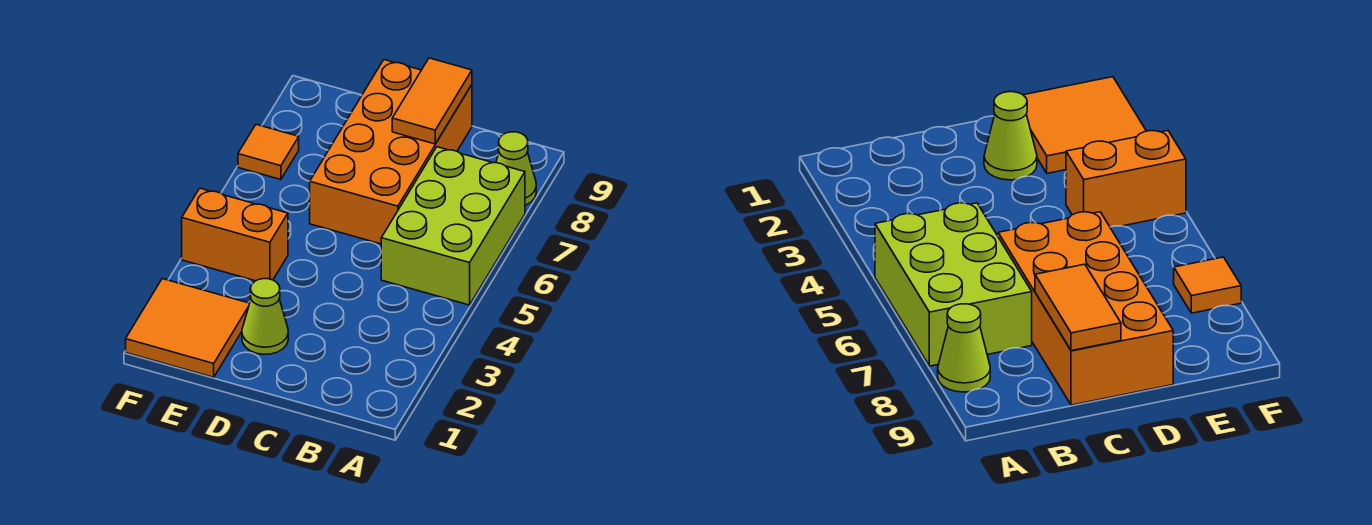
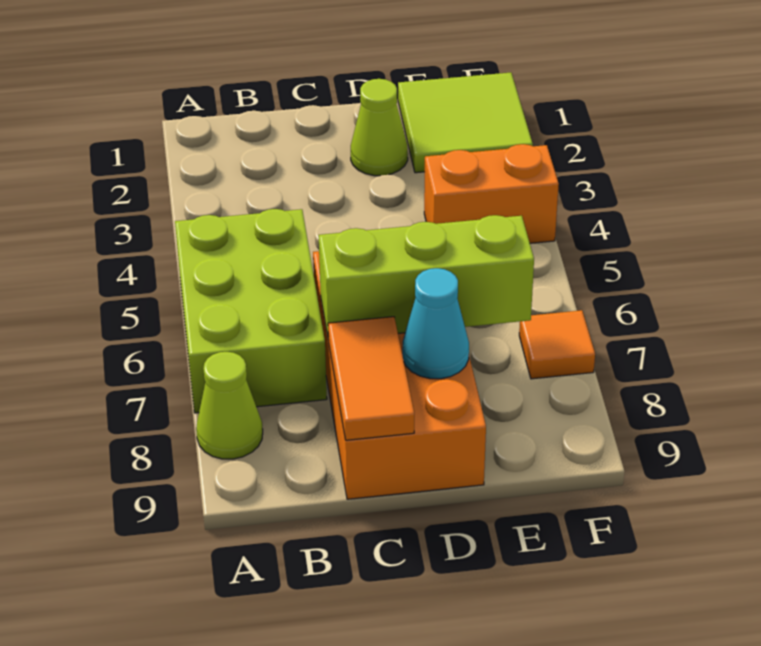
none -> lime 1x3 brick [319,215,534,340]
none -> cyan 1x1 cone [402,268,469,379]
orange 2x2 tile [126,279,250,377] -> lime 2x2 tile [398,72,533,173]

